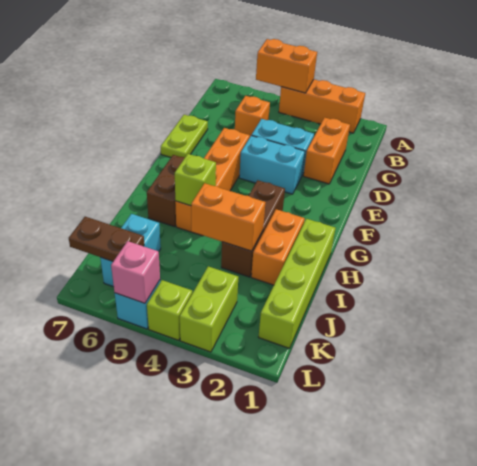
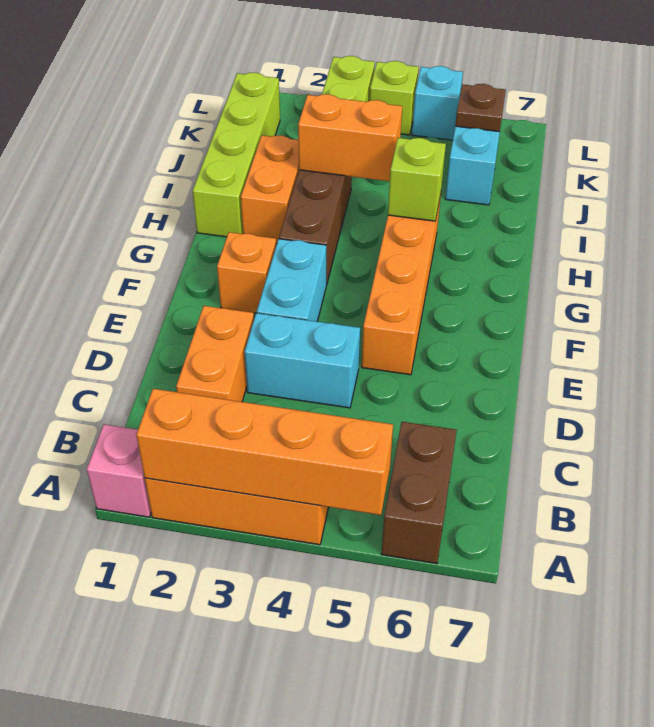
orange 1x2 brick [256,39,317,93] -> orange 1x4 brick [136,389,393,515]
orange 1x1 brick [235,96,270,136] -> orange 1x1 brick moved to [217,232,276,313]
lime 1x2 plate [161,115,208,157] -> none
cyan 1x2 brick [239,135,305,194] -> cyan 1x2 brick turned to [257,239,326,321]
brown 1x2 brick [147,155,185,227] -> brown 1x2 brick moved to [381,422,457,564]
brown 1x2 plate [69,217,144,261] -> brown 1x1 plate [455,84,506,132]
pink 1x1 brick [111,241,160,303] -> pink 1x1 brick moved to [87,424,151,517]

